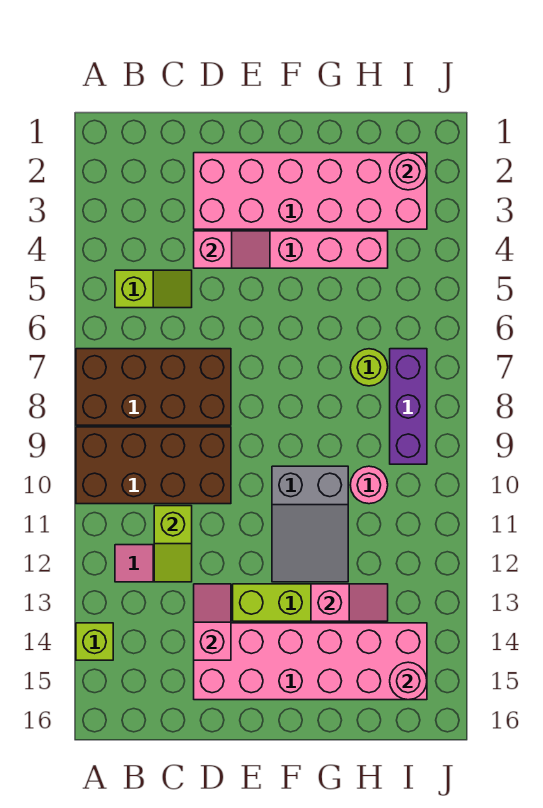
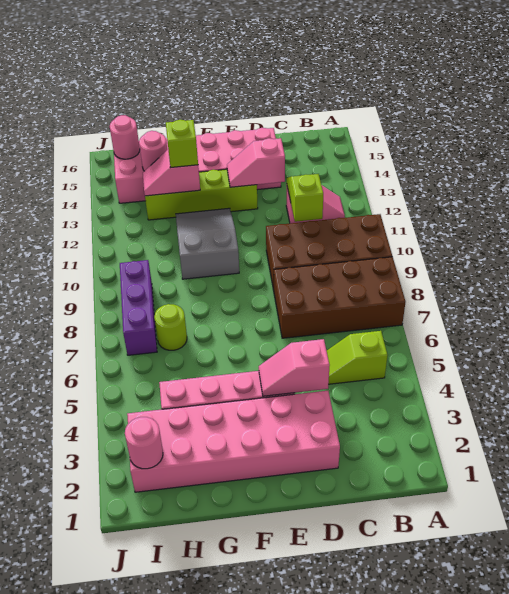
lime 1x1 brick [76,623,113,660] -> lime 1x1 brick moved to [166,120,198,168]
pink 1x2 slope [194,584,231,660] -> pink 1x2 slope turned to [227,138,285,187]
pink 1x1 round brick [350,466,388,504] -> pink 1x1 round brick moved to [139,131,167,171]

